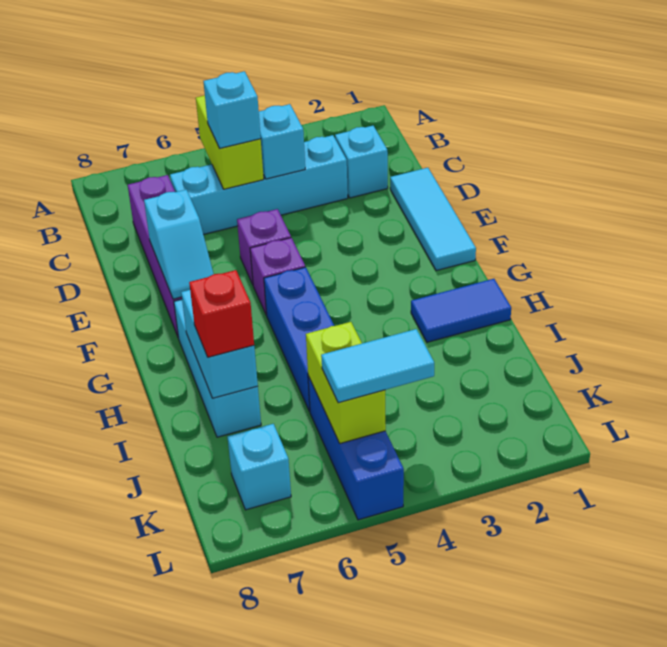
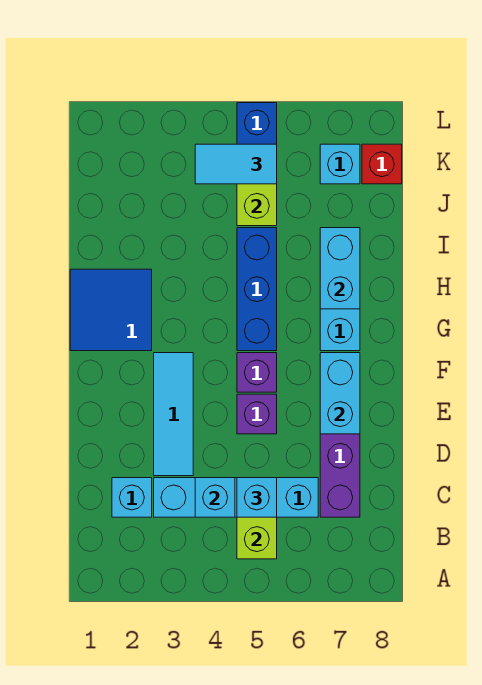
cyan 1x3 tile [390,168,476,271] -> cyan 1x3 tile moved to [154,353,193,476]
cyan 1x2 slope [144,189,213,299] -> cyan 1x2 brick [320,353,360,434]
blue 1x2 tile [411,279,511,342] -> blue 2x2 tile [70,269,152,351]
red 1x1 brick [189,270,254,357] -> red 1x1 brick moved to [362,144,402,184]

